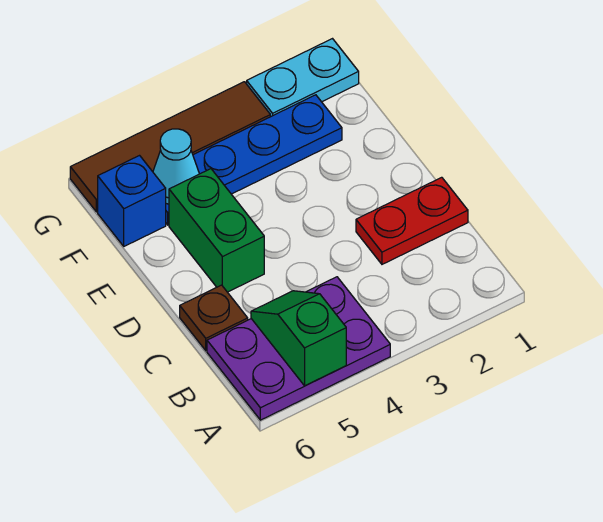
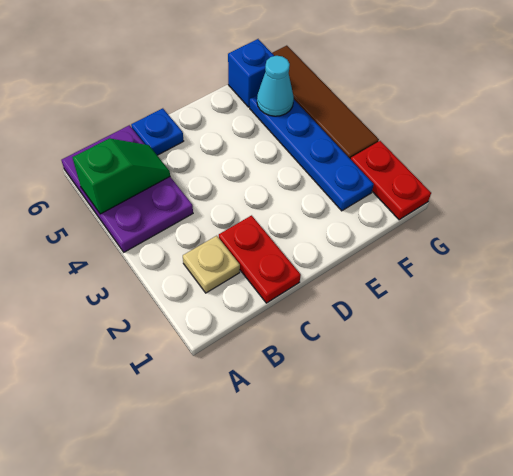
none -> tan 1x1 plate [183,236,240,293]
brown 1x1 plate [180,285,248,351] -> blue 1x1 plate [131,108,183,155]
green 1x2 brick [169,169,264,292] -> none
cyan 1x2 plate [247,39,359,117] -> red 1x2 plate [351,141,431,220]

